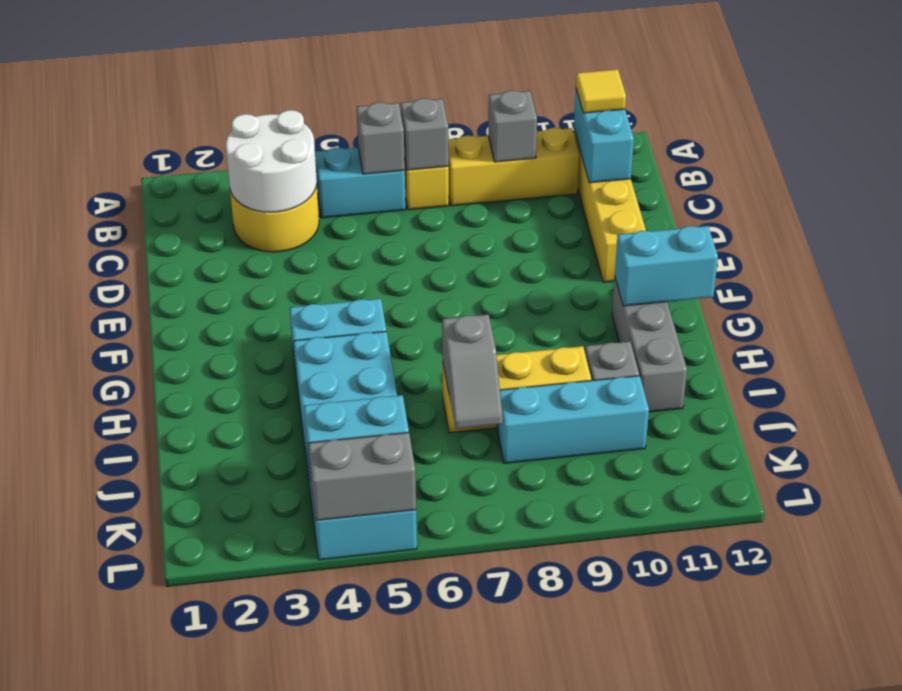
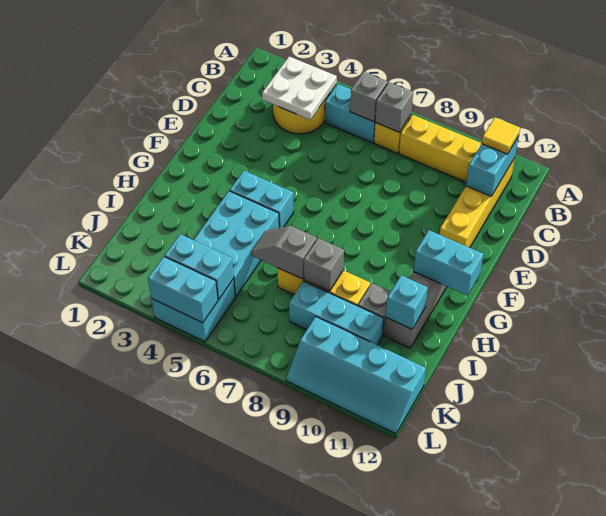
white 2x2 round brick [226,110,317,212] -> white 2x2 plate [262,56,337,120]
grey 1x1 brick [488,90,537,162] -> grey 1x1 brick moved to [304,238,344,291]
grey 1x2 slope [442,315,503,429] -> grey 1x2 slope turned to [251,226,317,279]
none -> cyan 1x1 brick [386,275,428,329]
none -> cyan 2x4 slope [286,317,426,434]
grey 1x2 brick [308,433,416,520] -> cyan 1x2 brick [148,257,218,323]

